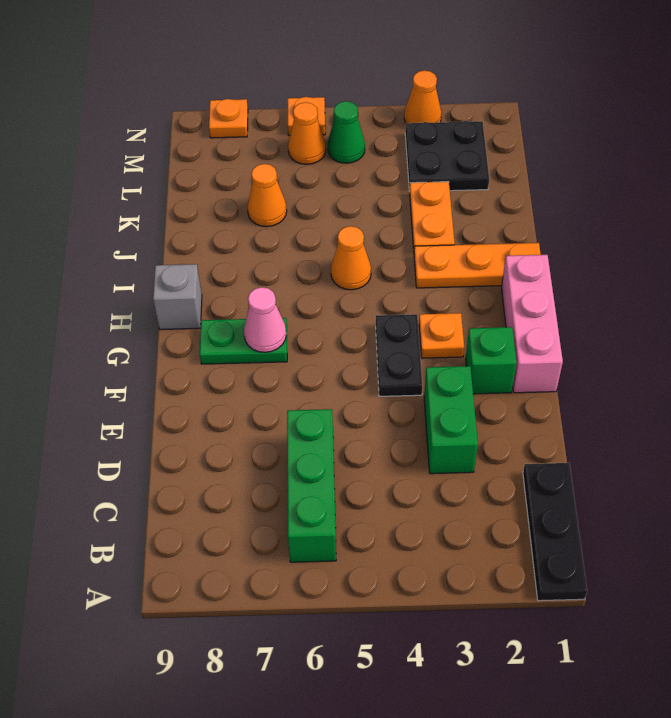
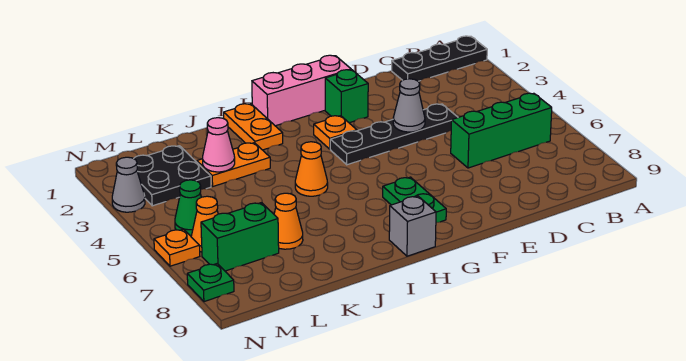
green 1x2 brick [424,366,478,474] -> green 1x2 brick moved to [201,203,279,271]
none -> grey 1x1 cone [393,79,425,132]
black 1x2 plate [376,314,422,396] -> black 1x4 plate [330,104,458,165]
pink 1x1 cone [244,287,286,352] -> pink 1x1 cone moved to [203,118,235,172]
orange 1x3 plate [414,243,541,288] -> orange 1x2 plate [224,104,283,150]
orange 1x1 cone [404,70,441,123] -> grey 1x1 cone [112,157,145,212]
orange 1x1 plate [209,99,248,138] -> green 1x1 plate [187,264,234,302]

